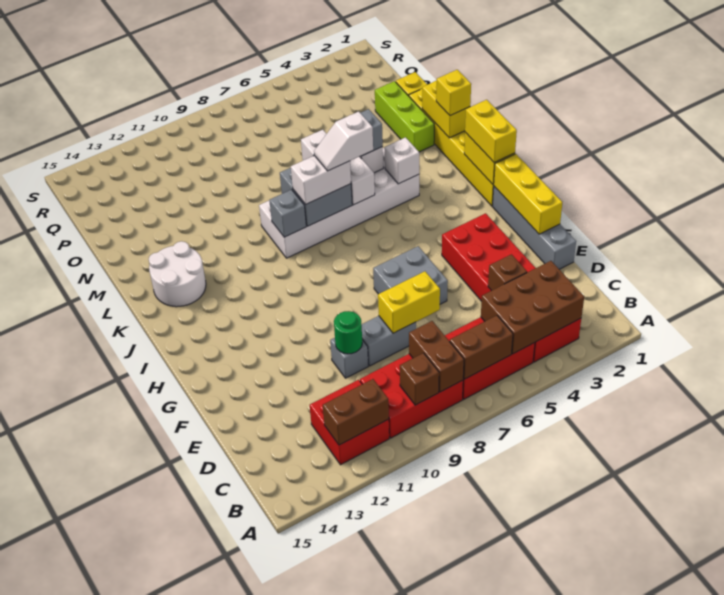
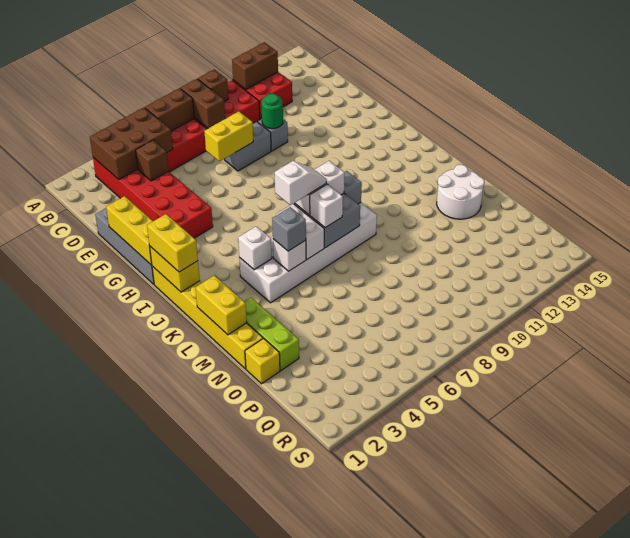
grey 2x2 brick [373,246,448,304] -> none
white 2x2 round brick [149,241,206,307] -> white 2x2 round brick moved to [437,165,484,219]
yellow 1x1 brick [436,70,471,116] -> none

